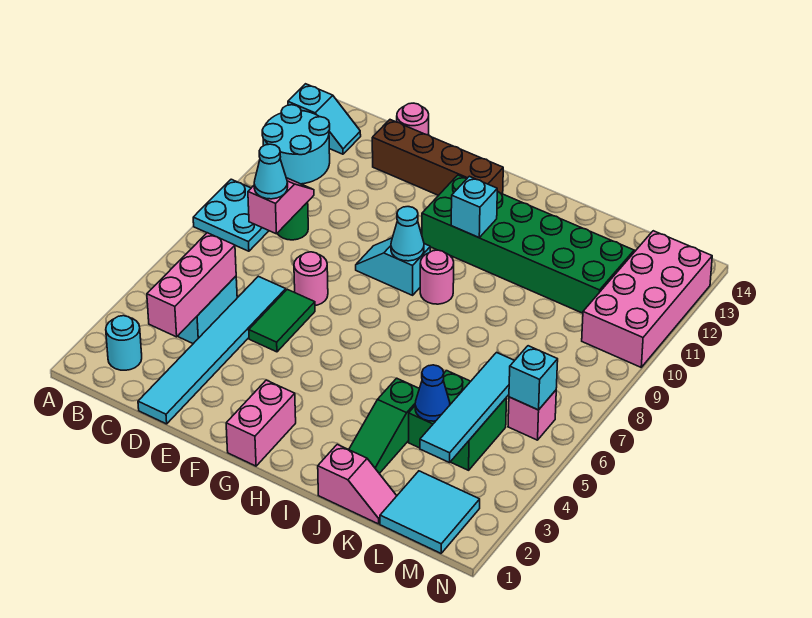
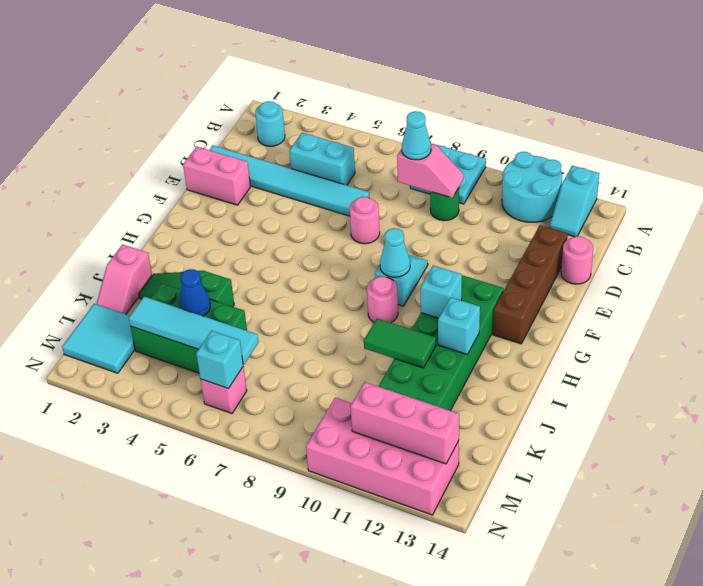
pink 1x3 brick [147,233,236,337] -> pink 1x3 brick moved to [351,382,459,464]
green 1x2 tile [249,289,315,352] -> green 1x2 tile moved to [364,318,436,368]
pink 1x2 brick [226,380,296,466] -> pink 1x2 brick moved to [183,147,250,205]
none -> cyan 1x1 brick [438,297,480,354]
green 2x2 brick [409,371,507,470] -> green 2x3 brick [130,283,247,373]

